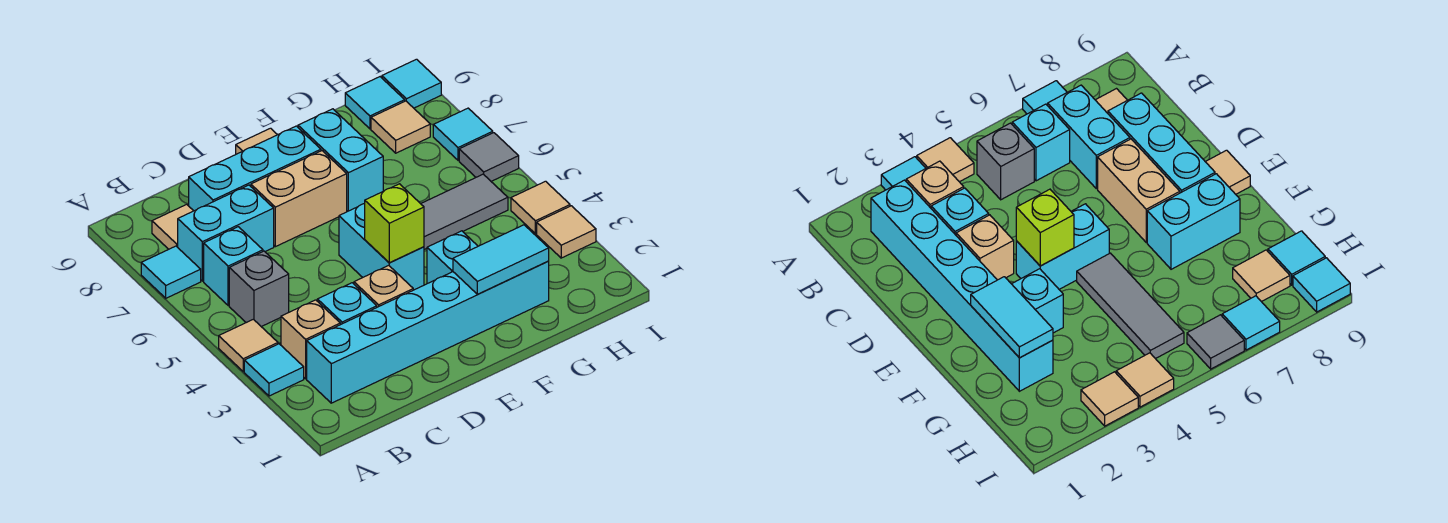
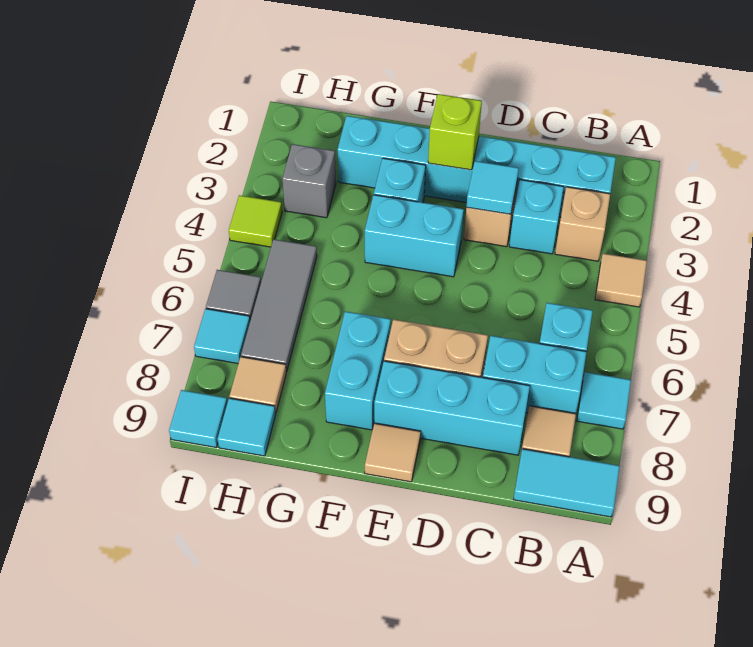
cyan 1x1 tile [244,344,304,396] -> cyan 1x1 tile moved to [466,161,519,215]
grey 1x1 brick [229,251,289,327] -> grey 1x1 brick moved to [282,144,336,218]
cyan 1x2 brick [339,204,424,290] -> cyan 1x2 brick turned to [365,195,464,277]
lime 1x1 brick [365,184,424,263] -> lime 1x1 brick moved to [428,94,482,170]
cyan 1x2 tile [453,225,549,294] -> cyan 1x2 tile moved to [513,449,620,517]
grey 1x3 tile [421,174,508,250] -> grey 1x3 tile turned to [241,239,317,372]
tan 1x1 tile [537,206,596,258] -> none
tan 1x1 tile [511,181,570,234] -> lime 1x1 tile [229,195,282,247]

